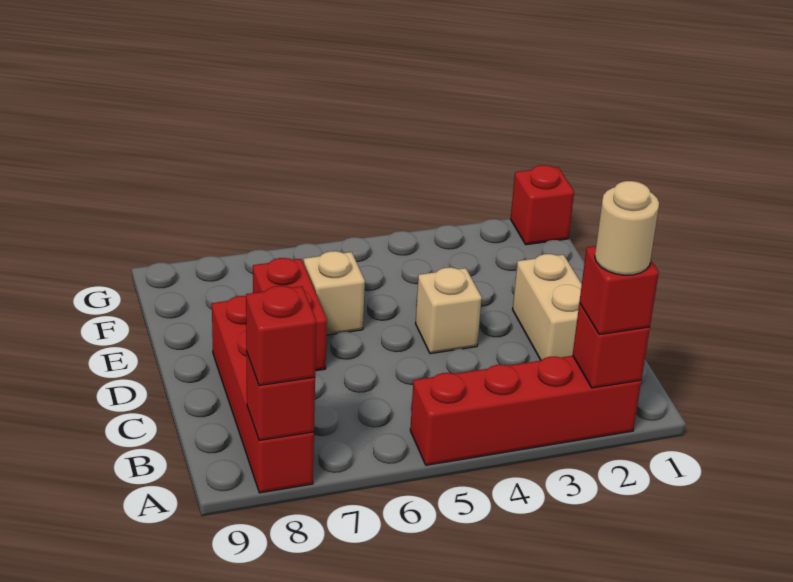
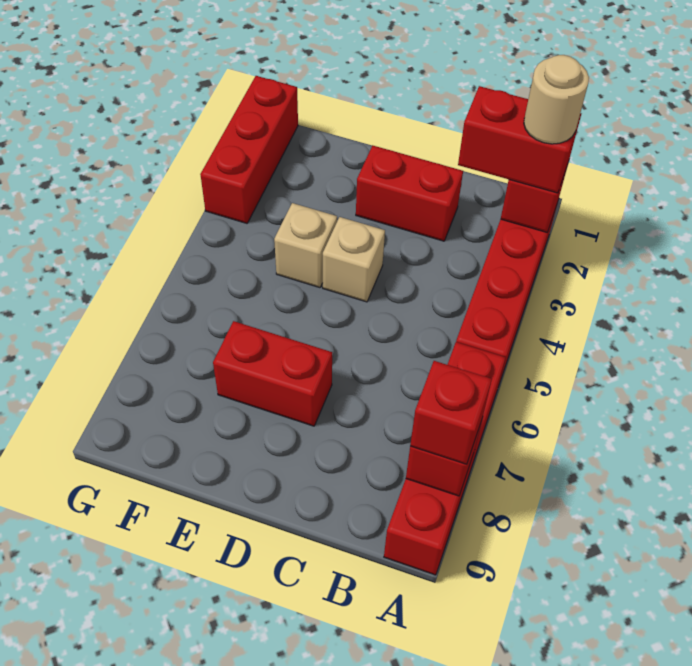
red 1x1 brick [579,246,659,335] -> red 1x2 brick [458,86,581,193]
red 1x4 brick [212,296,314,493] -> red 1x4 brick turned to [384,342,506,575]
tan 1x2 brick [513,254,582,360] -> red 1x2 brick [356,145,463,241]
tan 1x1 brick [304,251,365,335] -> tan 1x1 brick moved to [274,203,337,288]
red 1x1 brick [511,165,574,245] -> red 1x3 brick [200,76,298,223]

